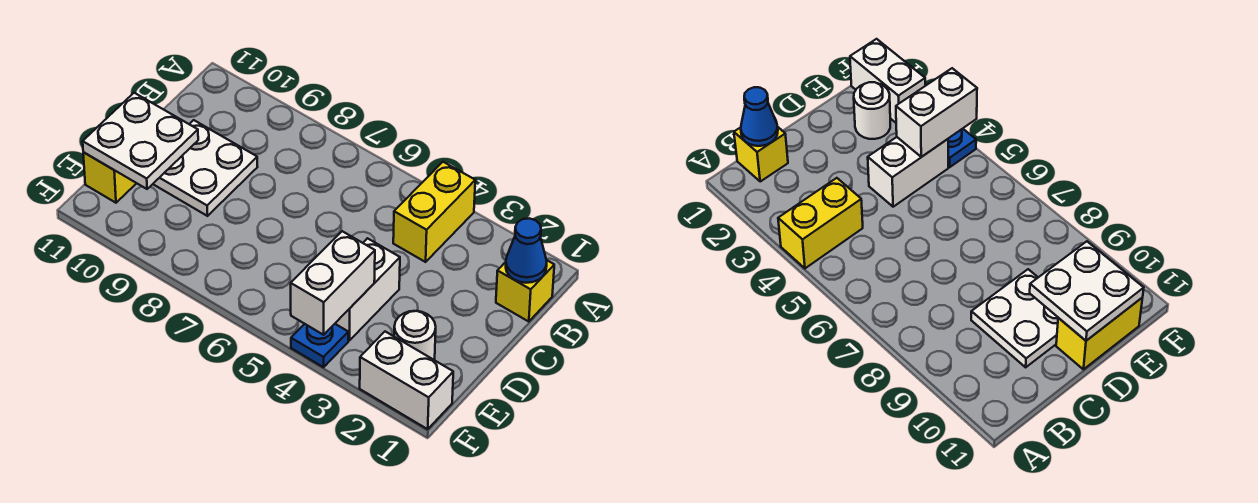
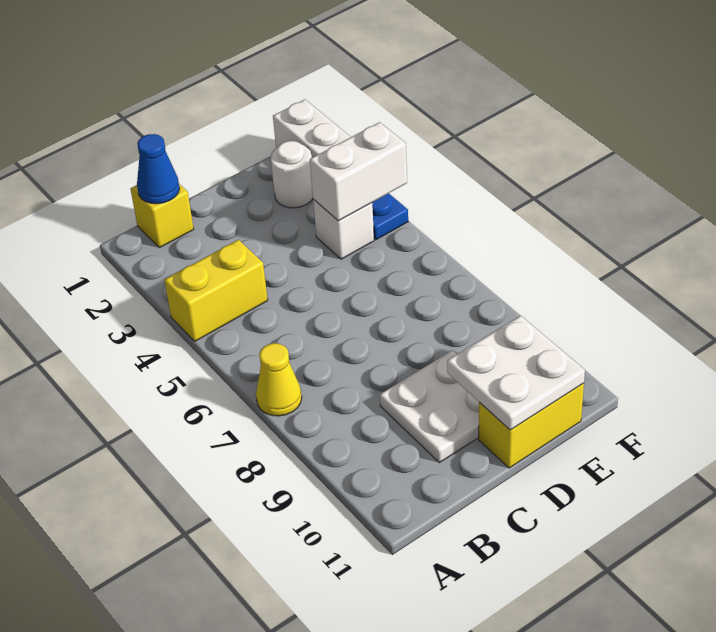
none -> yellow 1x1 cone [256,343,302,416]
white 1x2 brick [335,238,400,341] -> white 1x1 brick [313,199,374,259]

